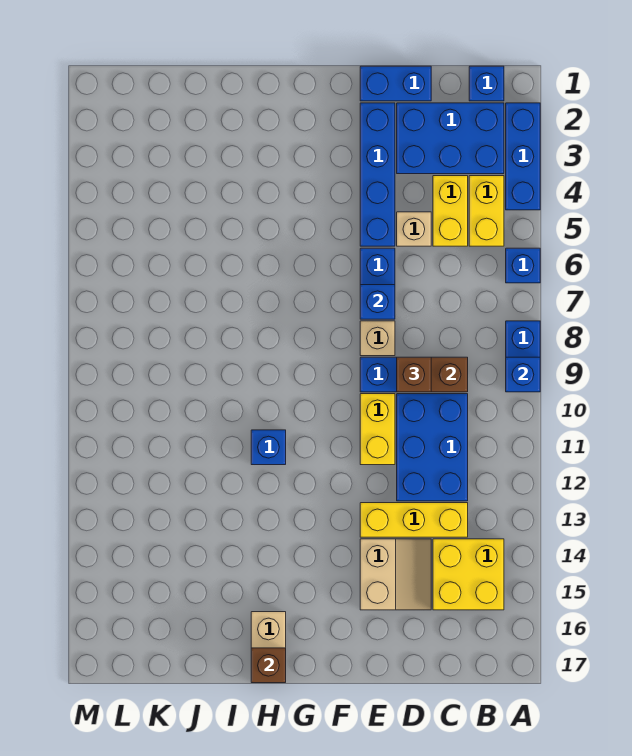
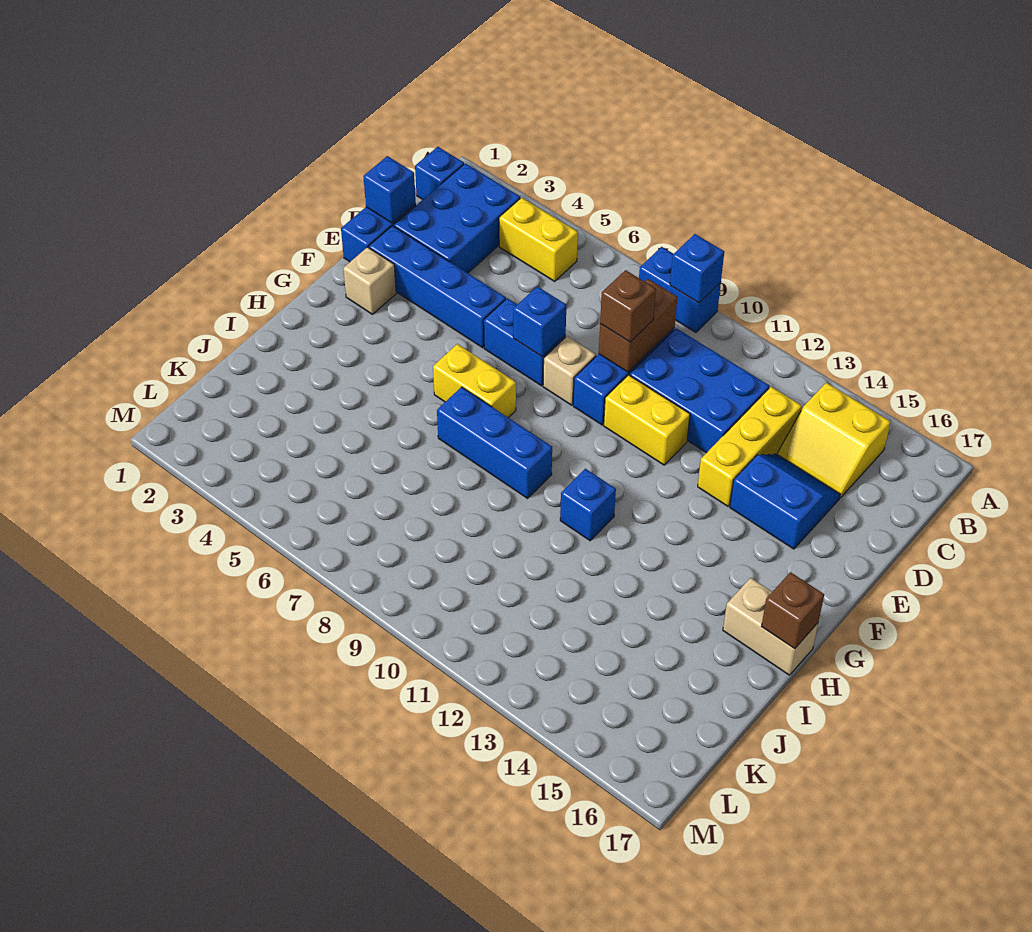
blue 1x3 brick [506,103,540,210] -> blue 1x3 brick moved to [437,387,552,498]
blue 1x1 brick [506,248,540,283] -> blue 1x1 brick moved to [363,156,416,223]
yellow 2x2 brick [433,539,504,610] -> yellow 2x2 slope [777,383,891,498]
yellow 1x2 brick [433,176,468,246] -> yellow 1x2 brick moved to [433,344,516,418]
tan 1x1 brick [397,212,431,246] -> tan 1x1 brick moved to [343,247,396,314]
tan 2x2 slope [360,539,431,610] -> blue 2x2 slope [730,454,840,549]

